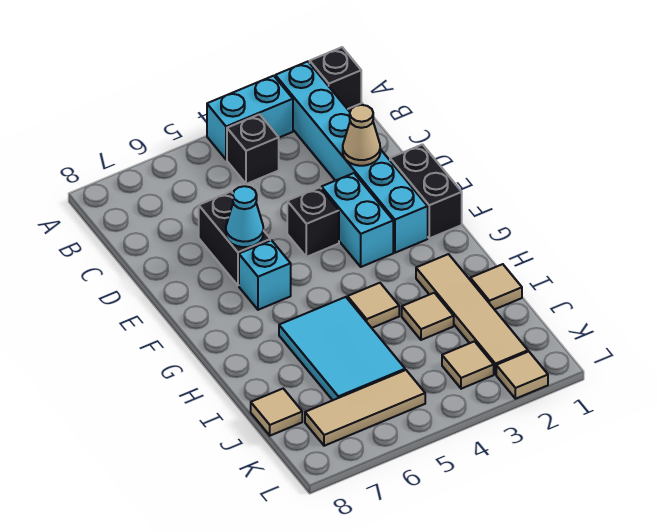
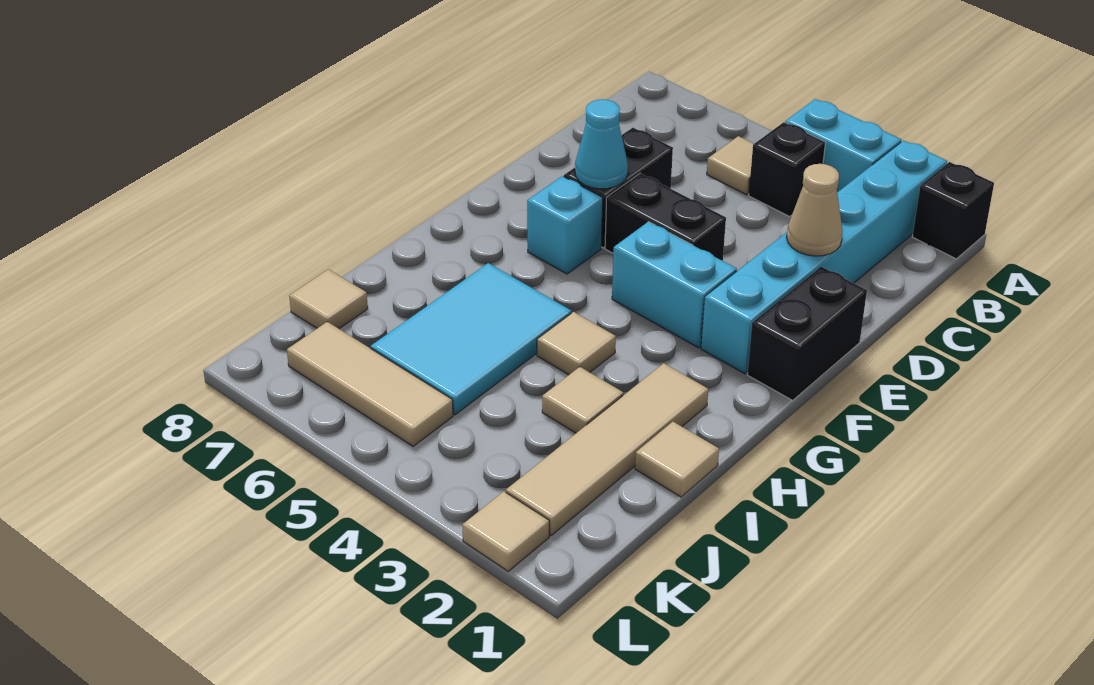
cyan 1x2 brick [321,173,393,267] -> cyan 1x2 brick turned to [612,222,737,348]
black 1x1 brick [287,187,339,257] -> black 1x2 brick [605,173,726,261]
tan 1x1 tile [442,341,494,389] -> tan 1x1 tile moved to [707,136,754,195]

